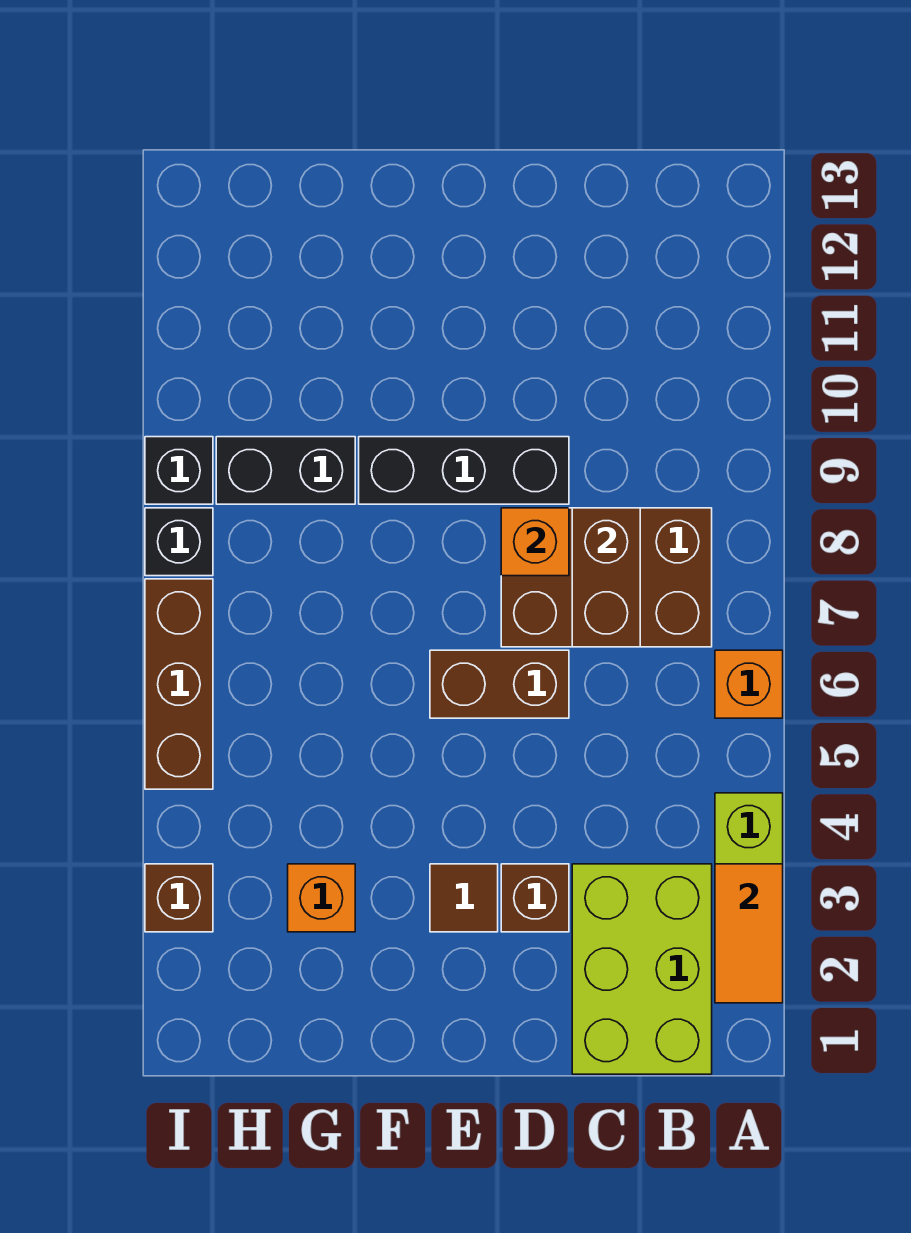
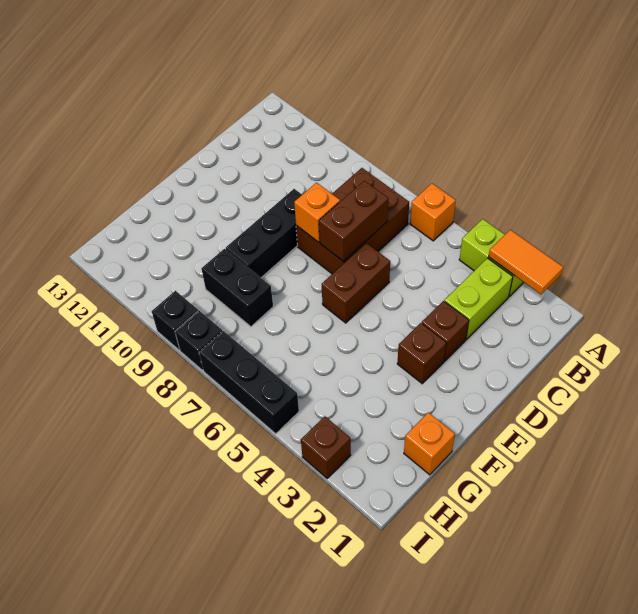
lime 2x3 brick [572,864,712,1074] -> lime 1x2 brick [444,258,513,339]
brown 1x2 brick [572,508,640,647] -> brown 1x2 brick turned to [319,181,388,262]
brown 1x1 tile [430,864,498,932] -> brown 1x1 brick [397,323,446,384]
orange 1x1 brick [288,864,355,932] -> orange 1x1 brick moved to [404,412,455,475]
black 1x2 brick [216,437,355,504] -> black 1x2 brick turned to [201,249,273,327]
brown 1x3 brick [145,579,213,789] -> black 1x3 brick [199,331,299,434]

